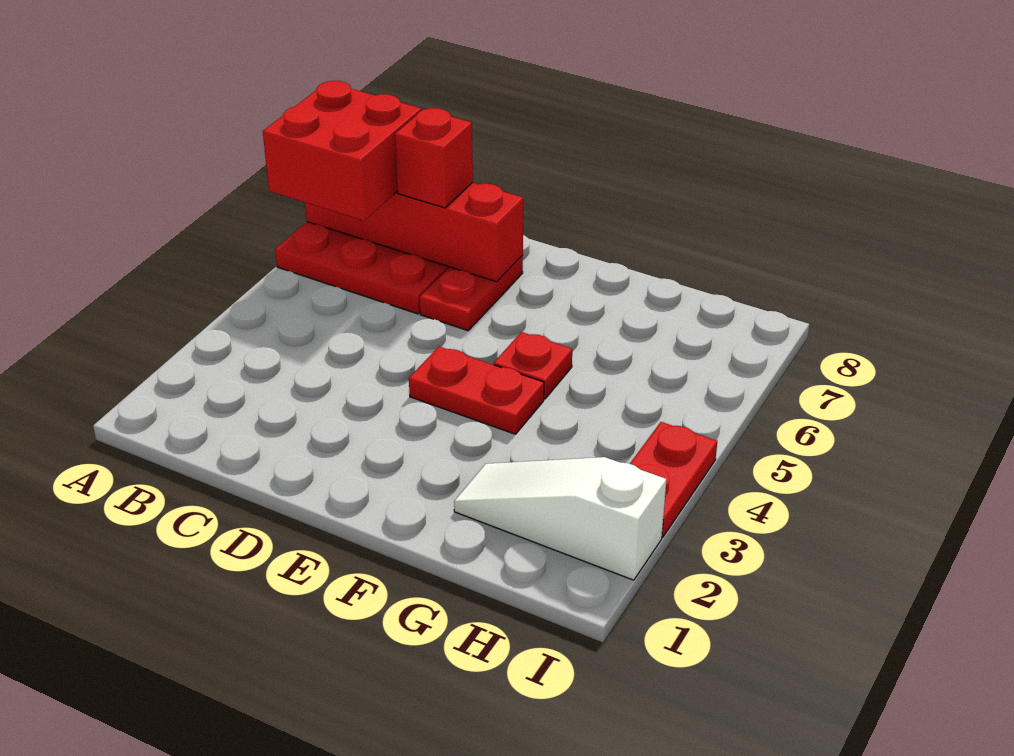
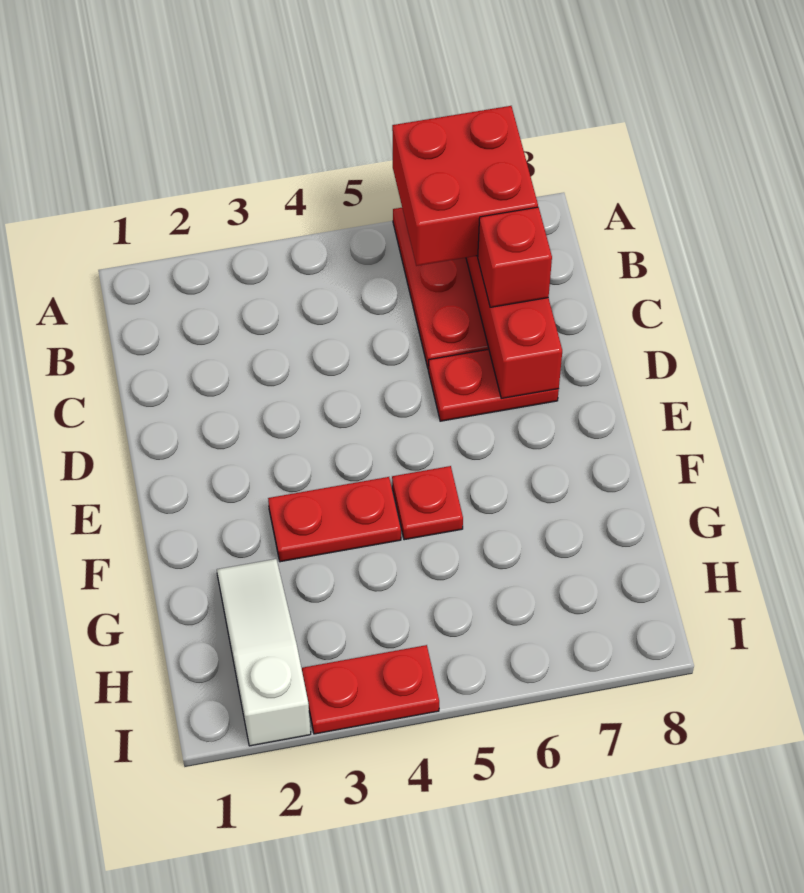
red 1x2 plate [409,347,544,434] -> red 1x2 plate turned to [268,477,401,562]

